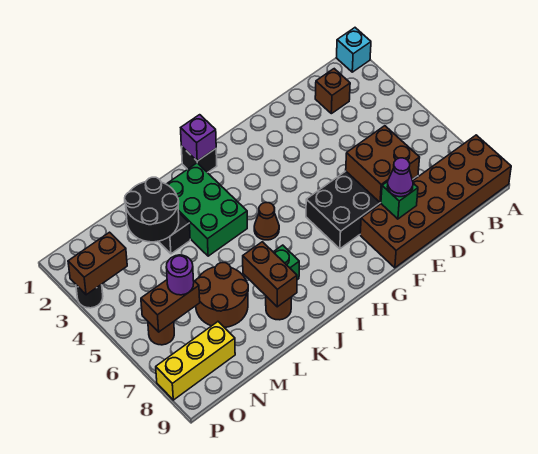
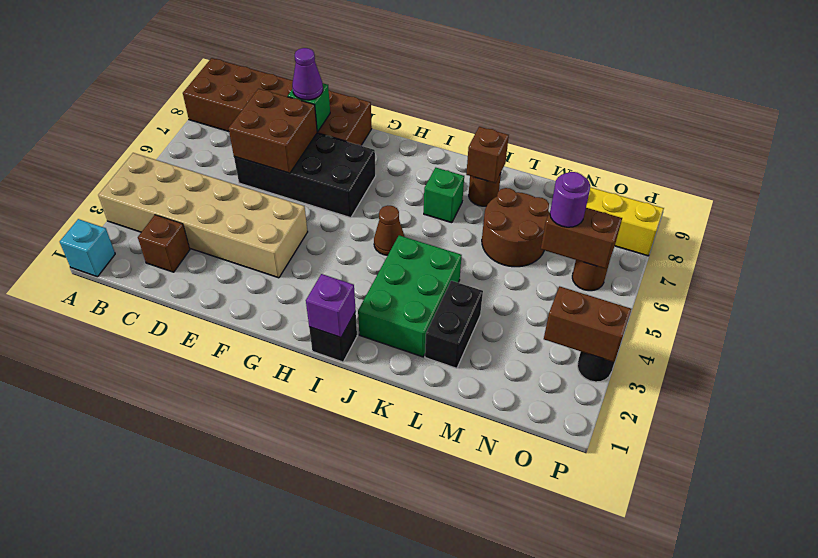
none -> tan 2x6 brick [98,153,308,278]
brown 1x2 brick [243,242,297,307] -> brown 1x1 brick [466,127,509,183]
black 2x2 round brick [125,177,179,242] -> none

